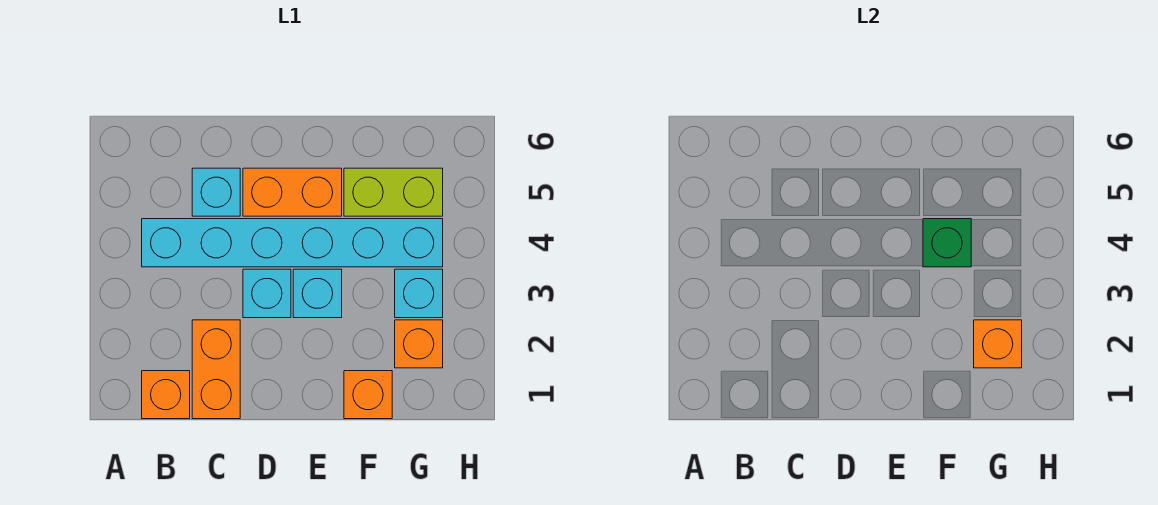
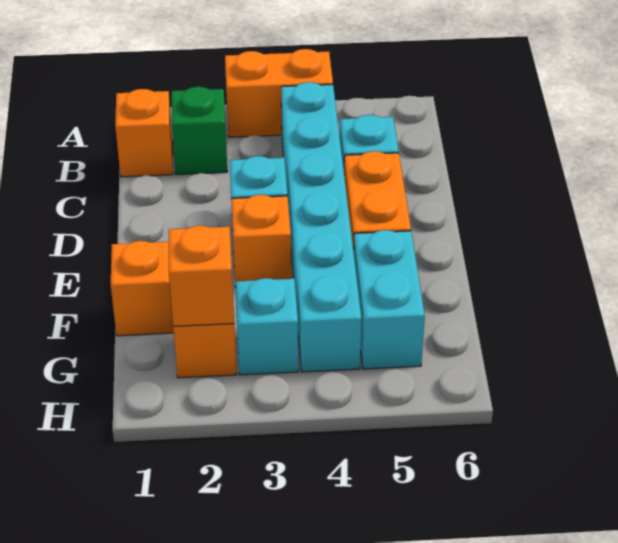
orange 1x2 brick [192,320,240,419] -> orange 1x2 brick moved to [225,49,333,137]
cyan 1x1 brick [293,269,342,318] -> orange 1x1 brick [231,195,291,287]
green 1x1 brick [923,219,971,267] -> green 1x1 brick moved to [171,87,227,175]
lime 1x2 brick [344,168,443,216] -> cyan 1x2 brick [354,230,425,369]

